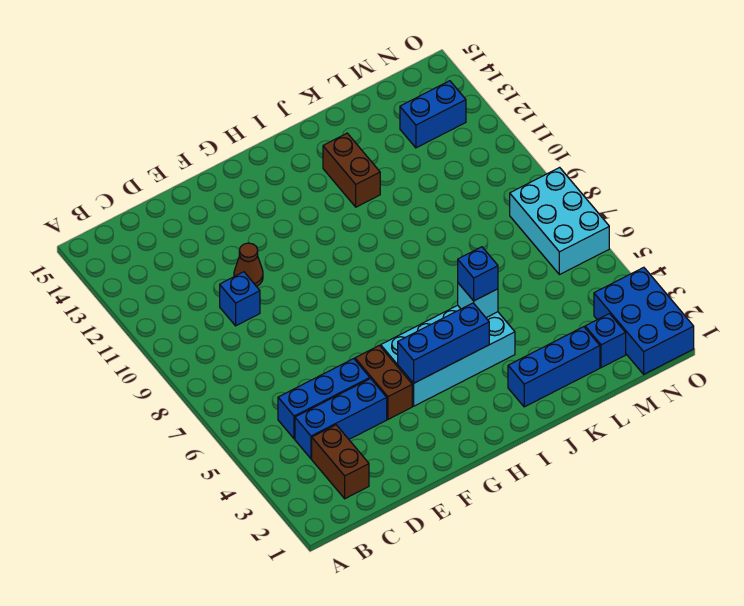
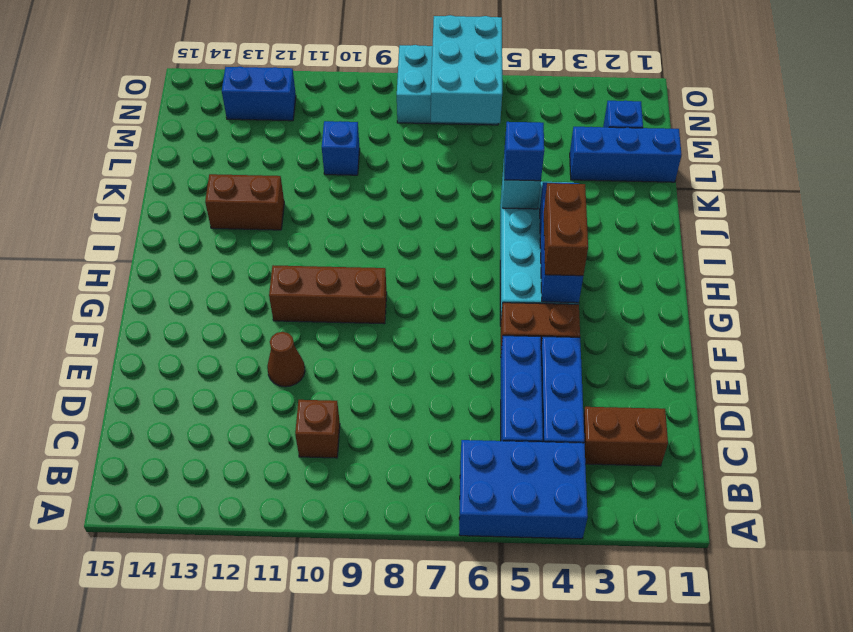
none -> brown 1x1 brick [295,400,340,458]
blue 1x1 brick [220,272,260,326] -> blue 1x1 brick moved to [322,121,360,175]
none -> brown 1x2 brick [544,183,588,276]
none -> brown 1x3 brick [269,266,387,324]
blue 1x3 brick [508,327,600,407] -> blue 1x3 brick turned to [570,127,682,182]
none -> cyan 2x3 brick [431,15,502,123]
blue 1x2 brick [400,81,466,148] -> blue 1x2 brick turned to [222,67,296,121]
blue 2x3 brick [594,267,694,374] -> blue 2x3 brick moved to [459,440,588,539]

